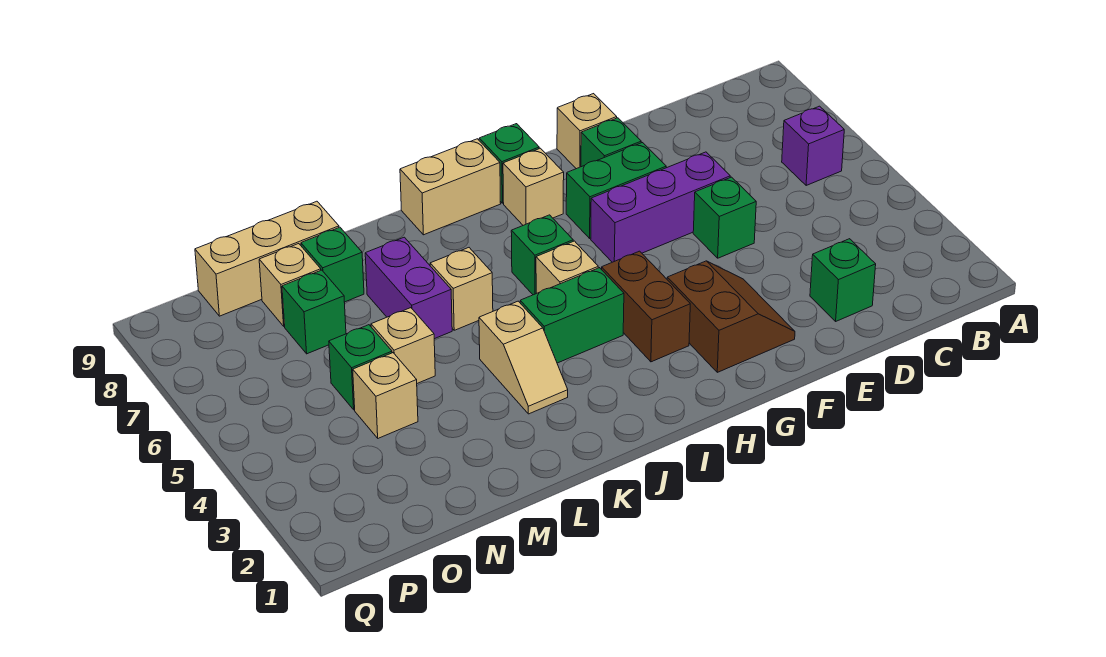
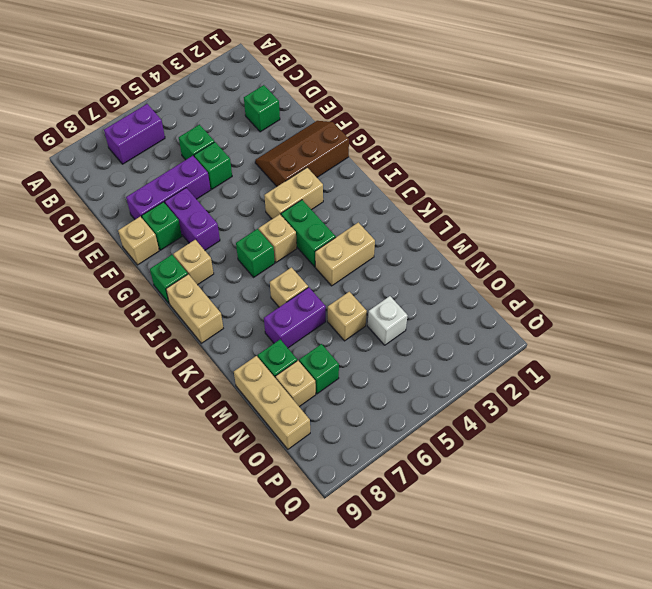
purple 1x1 brick [782,106,844,186] -> purple 1x2 brick [104,104,165,164]
purple 1x3 brick [591,152,730,262] -> purple 1x3 brick turned to [126,156,210,219]
brown 2x2 slope [667,261,795,372] -> brown 2x3 slope [255,121,349,186]
green 1x2 brick [566,143,666,238] -> purple 1x2 brick [165,188,220,250]
brown 1x2 brick [602,251,690,362] -> tan 1x2 brick [264,168,323,219]
tan 1x2 slope [479,301,568,414] -> tan 1x2 brick [315,222,375,286]
tan 1x1 brick [353,353,418,438] -> white 1x1 brick [368,296,408,345]
green 1x1 brick [329,325,392,410] -> green 1x1 brick moved to [179,125,214,160]

